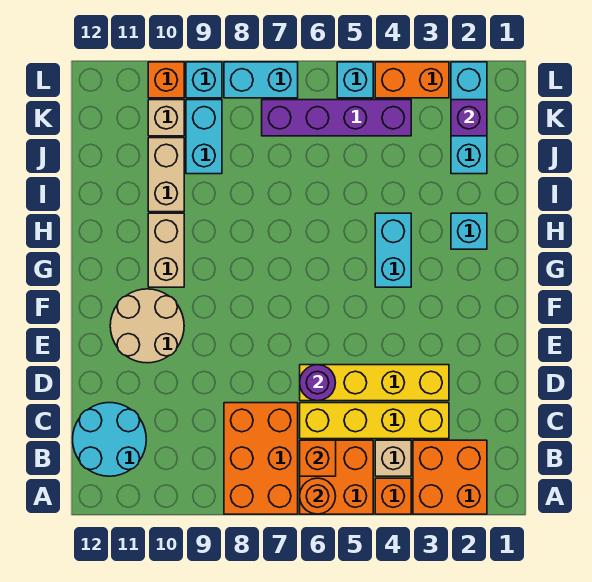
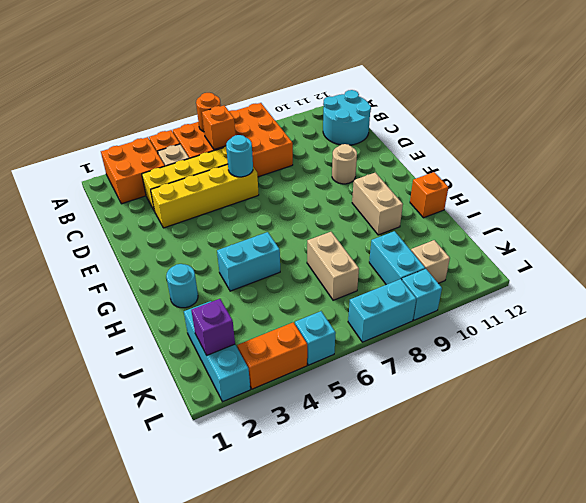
purple 1x1 round brick [300,365,336,401] -> cyan 1x1 round brick [226,135,253,177]
tan 2x2 round brick [110,289,184,363] -> tan 1x1 round brick [332,144,357,184]
cyan 1x2 brick [375,213,411,287] -> cyan 1x2 brick turned to [217,232,280,291]
cyan 1x1 brick [451,213,487,249] -> cyan 1x1 round brick [166,264,198,308]
tan 1x2 brick [148,138,184,212] -> tan 1x2 brick moved to [307,232,359,300]
purple 1x4 brick [262,100,411,136] -> none
orange 1x1 brick [148,62,184,98] -> orange 1x1 brick moved to [410,172,448,218]

